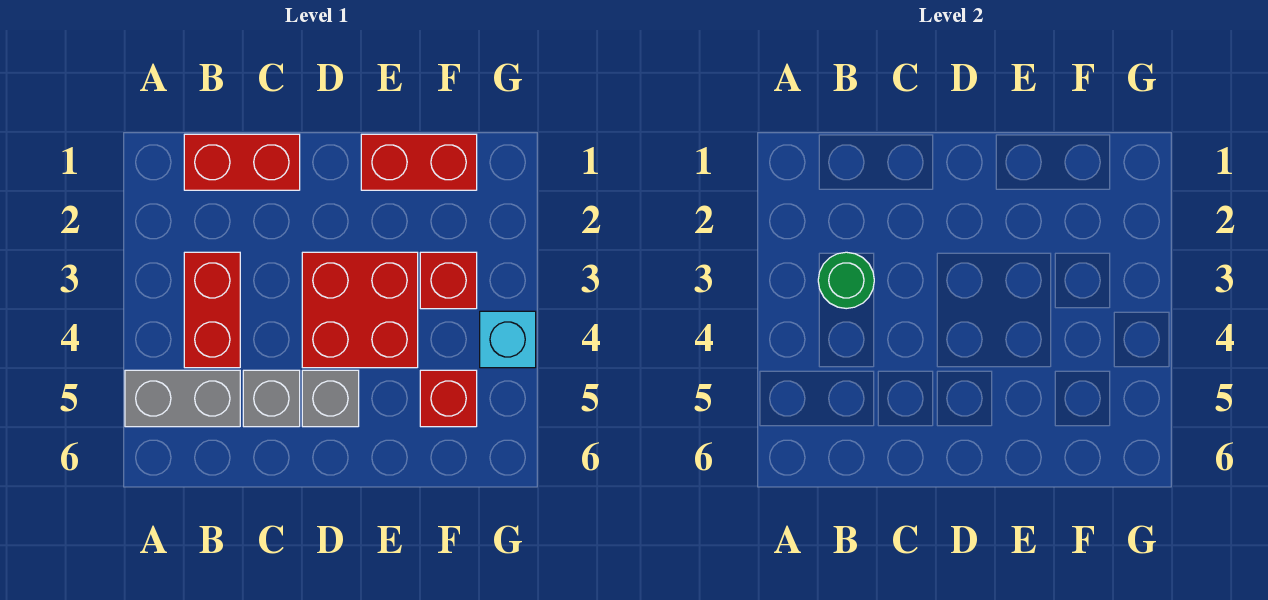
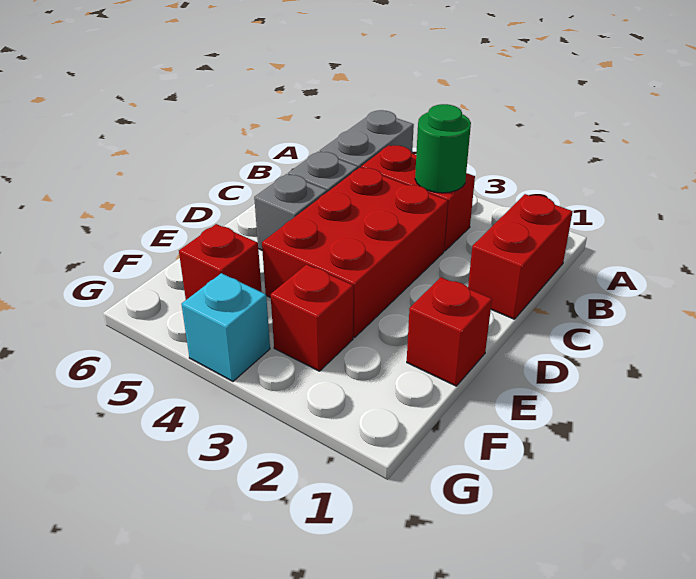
red 2x2 brick [302,252,418,368] -> red 2x3 brick [262,167,448,338]
red 1x2 brick [361,134,477,190] -> red 1x1 brick [407,277,492,386]

